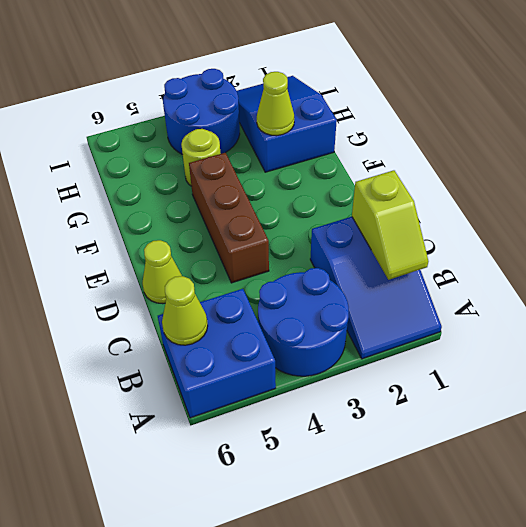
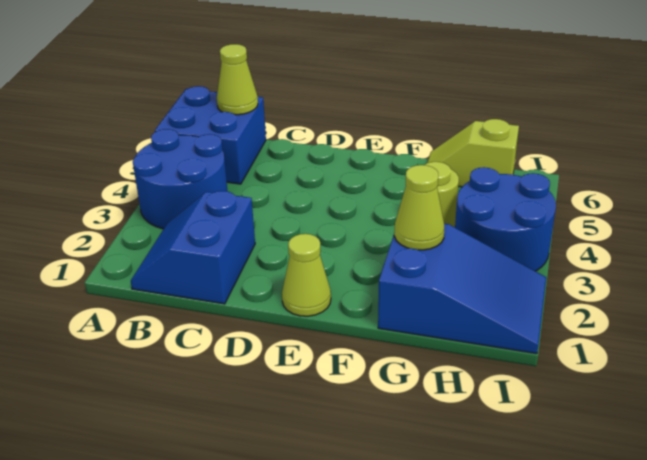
blue 2x3 slope [310,217,442,359] -> blue 2x2 slope [131,191,255,304]
lime 1x2 slope [352,170,428,280] -> lime 1x2 slope moved to [427,119,519,187]
brown 1x3 brick [189,153,269,283] -> none
lime 1x1 cone [142,240,182,304] -> lime 1x1 cone moved to [282,234,331,316]

